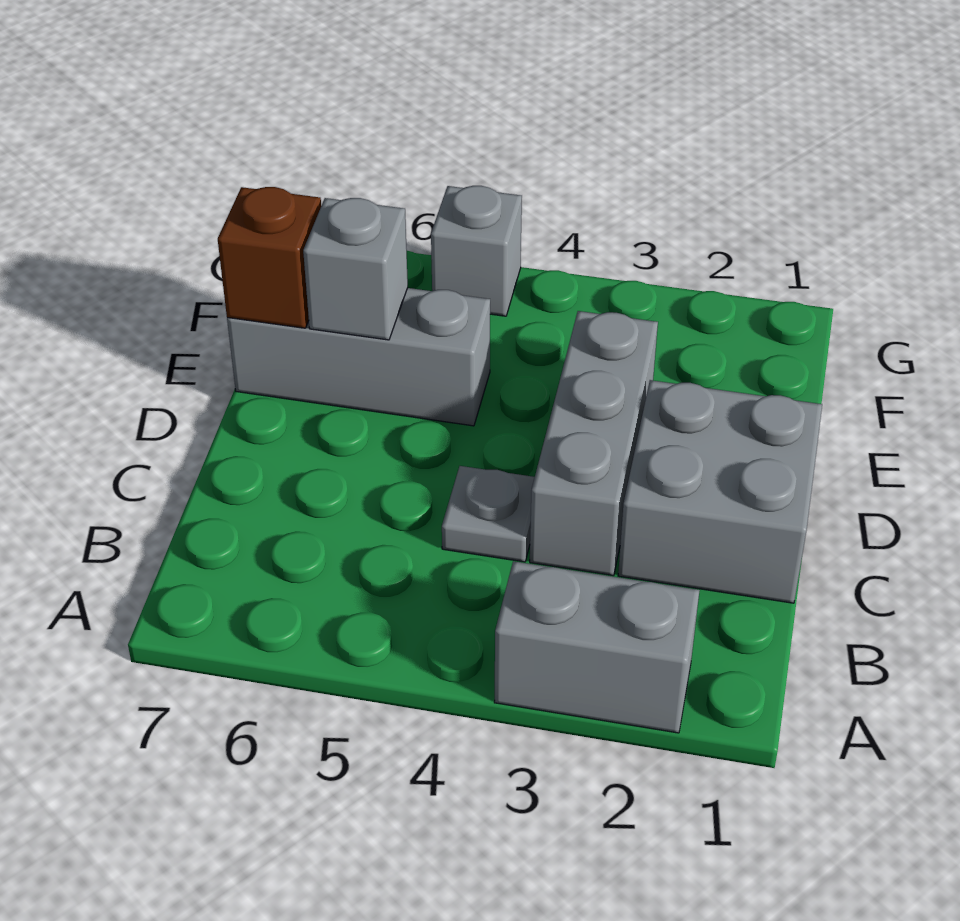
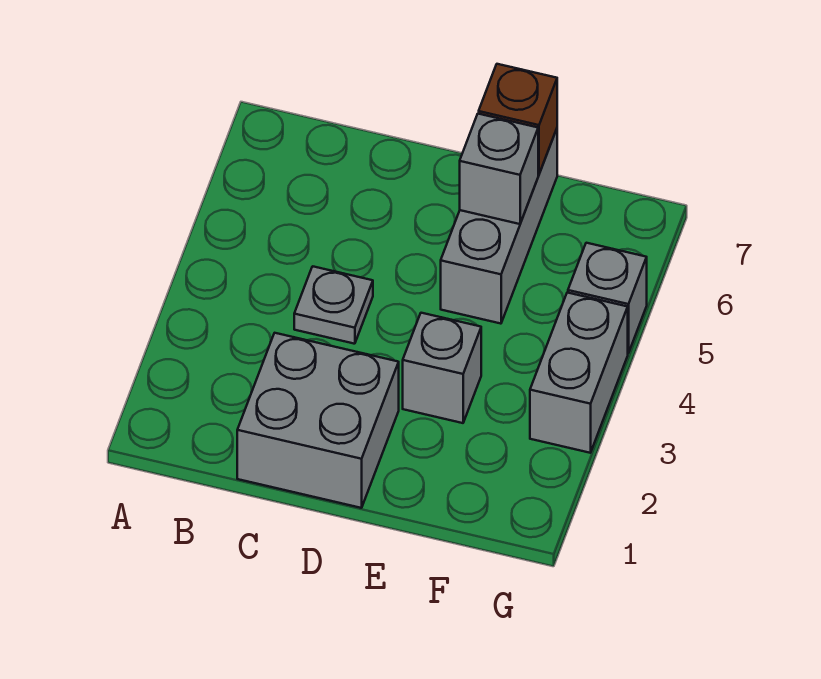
grey 1x2 brick [494,561,700,733] -> grey 1x2 brick moved to [530,293,628,453]
grey 1x3 brick [530,311,658,576] -> grey 1x1 brick [403,313,481,423]

